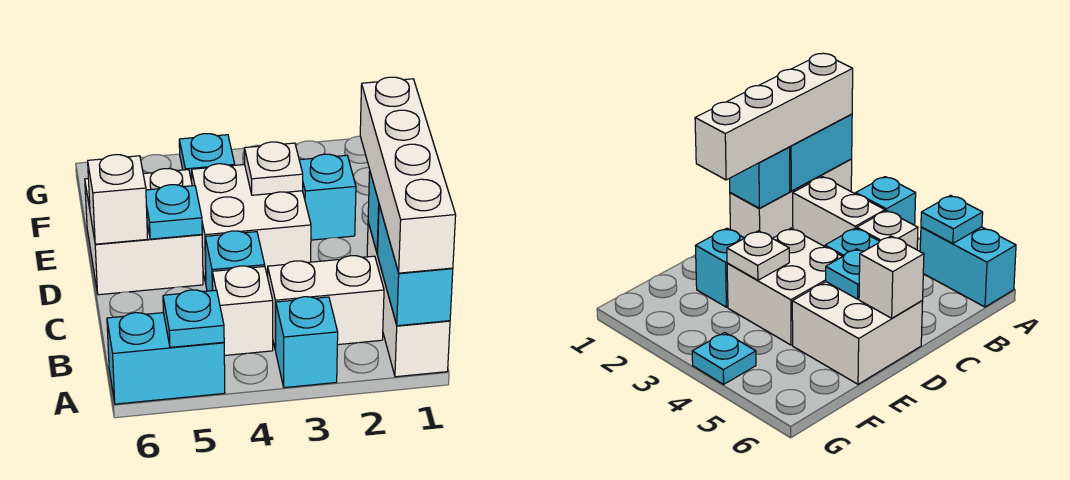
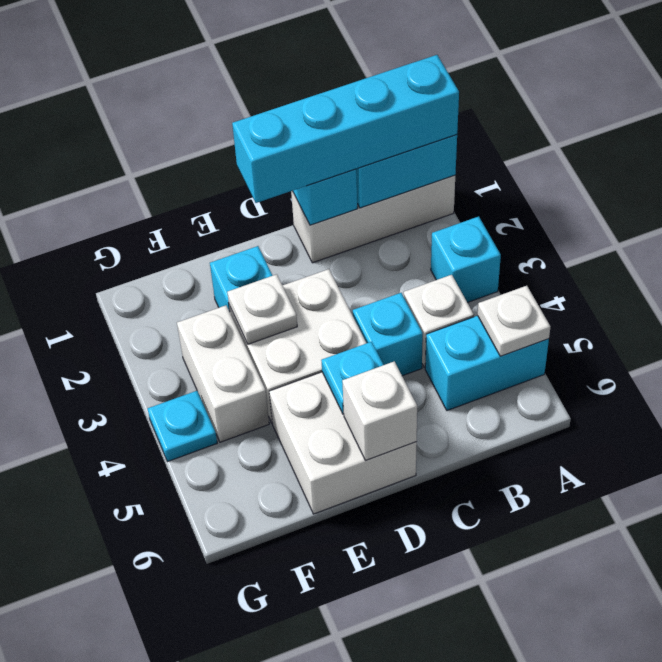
white 1x4 brick [360,77,456,273] -> cyan 1x4 brick [232,55,459,203]
cyan 1x2 brick [107,313,225,404] -> cyan 1x2 brick turned to [425,316,549,411]
cyan 1x1 plate [163,290,224,347] -> white 1x1 plate [478,286,550,356]
white 1x2 brick [268,256,384,350] -> white 1x2 brick moved to [177,305,269,442]

